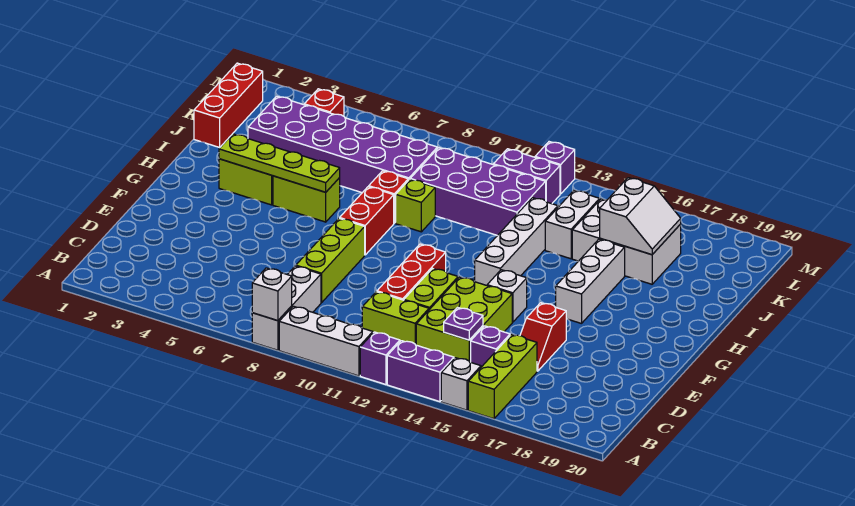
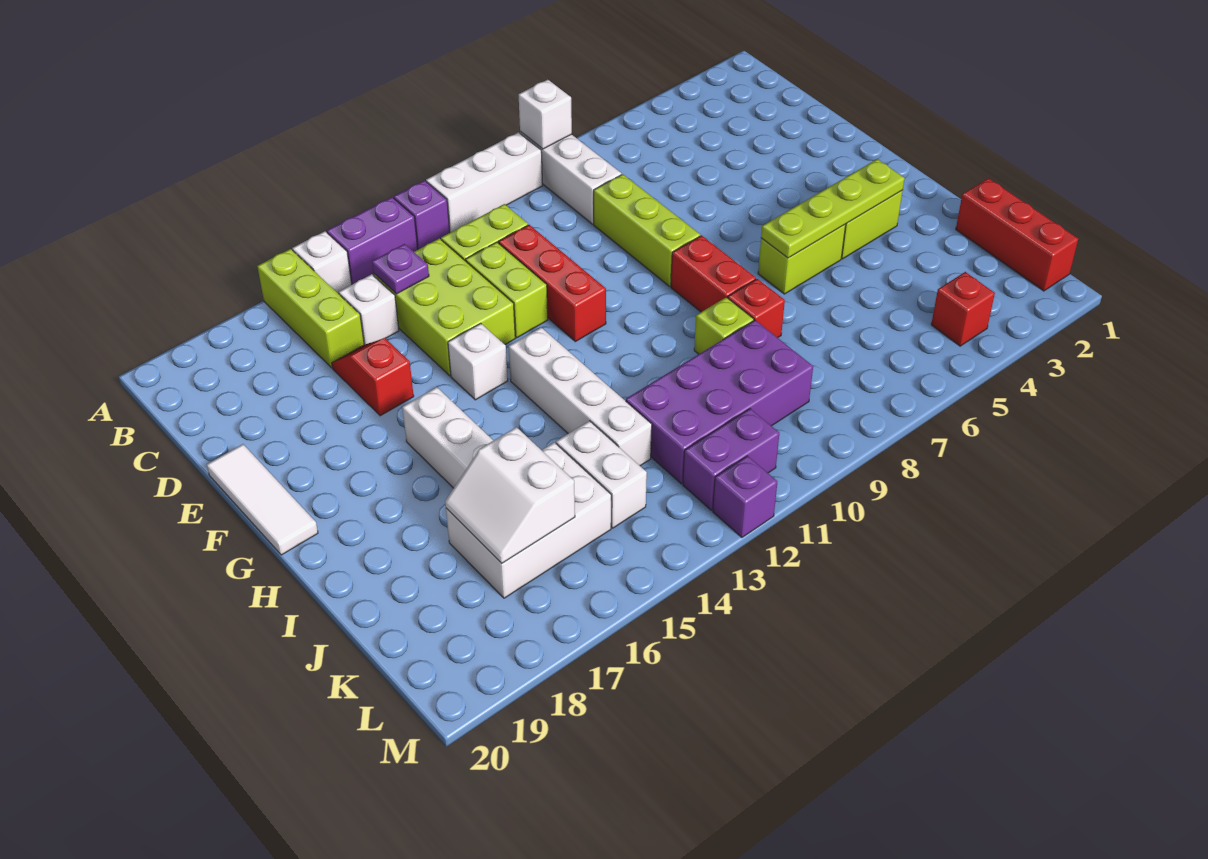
purple 1x1 brick [471,326,510,367] -> white 1x1 brick [339,274,399,345]
none -> white 1x3 tile [207,444,318,555]
purple 2x6 brick [248,96,437,193] -> none

